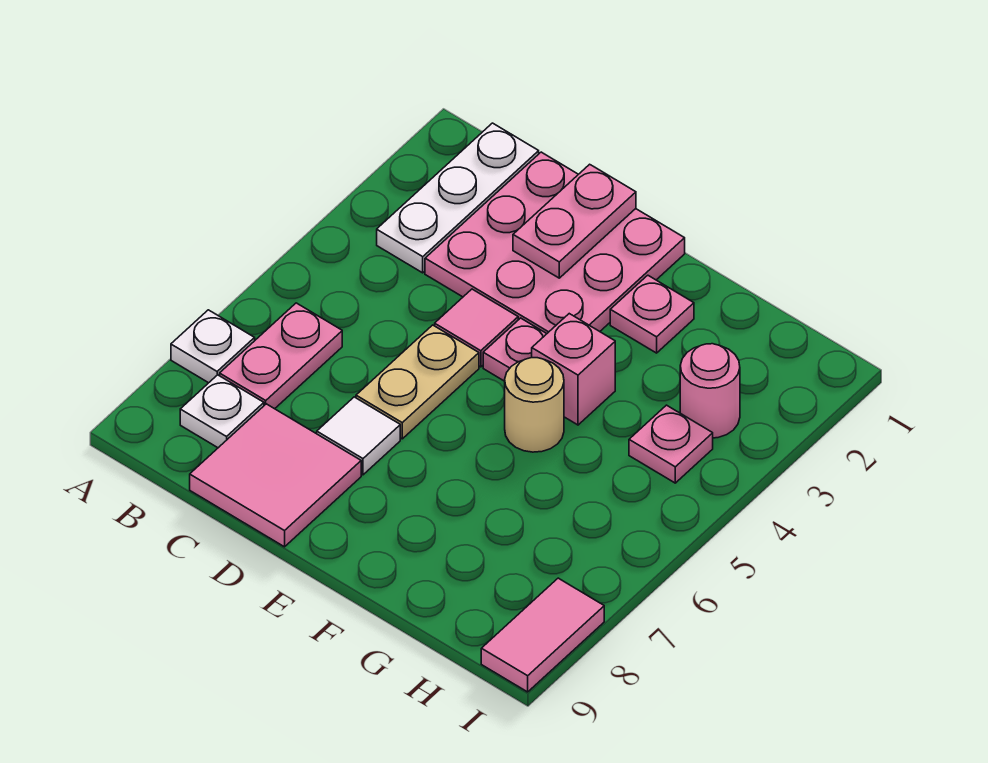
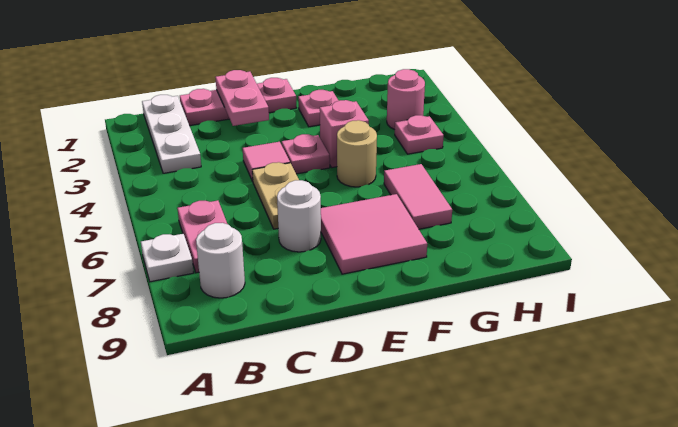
white 1x1 plate [180,375,264,448] -> white 1x1 round brick [196,223,245,298]
pink 3x3 plate [425,152,685,333] -> pink 1x3 plate [180,78,296,126]
pink 2x2 tile [190,404,361,547] -> pink 2x2 tile moved to [321,194,427,274]
white 1x1 tile [317,397,400,475] -> white 1x1 round brick [277,180,321,252]
pink 1x2 tile [481,578,604,692] -> pink 1x2 tile moved to [384,164,452,229]

